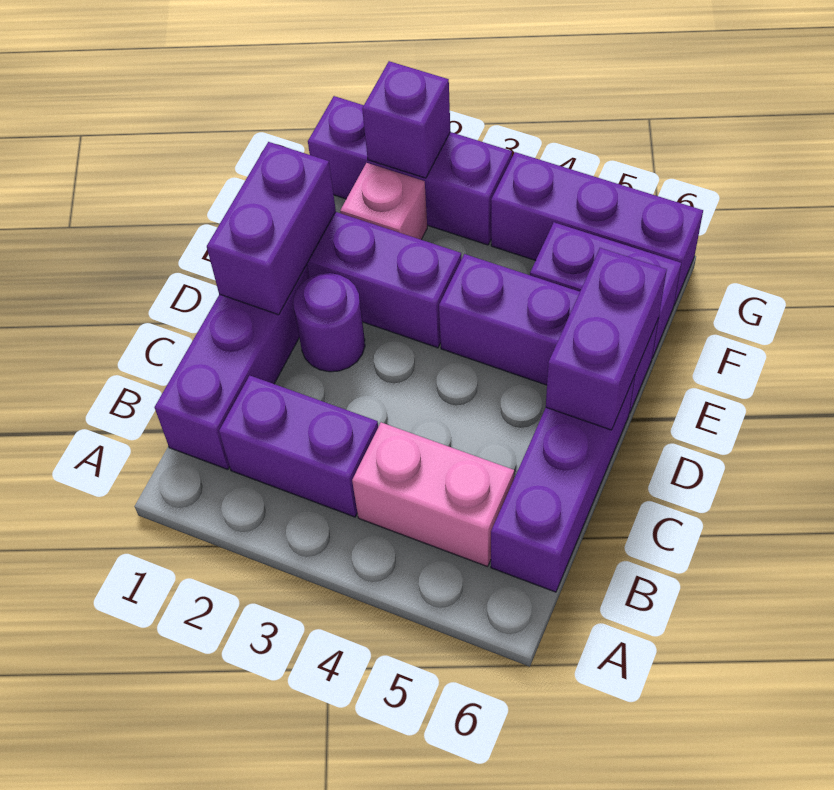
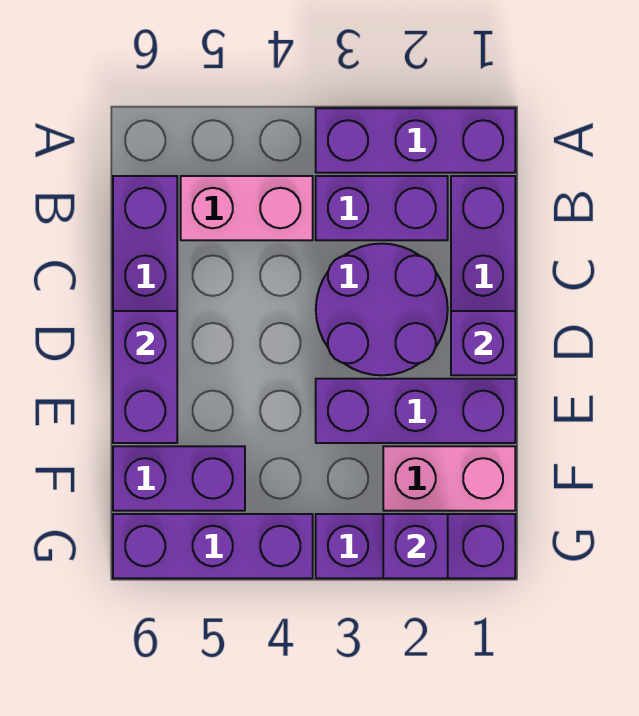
purple 1x2 brick [207,142,336,315] -> purple 1x1 brick [451,311,515,375]
purple 1x1 round brick [293,273,365,372] -> purple 2x2 round brick [316,244,448,375]
purple 1x3 brick [439,254,659,413] -> purple 1x3 brick moved to [316,108,515,173]
pink 1x1 brick [340,163,427,240] -> pink 1x2 brick [383,446,515,511]

